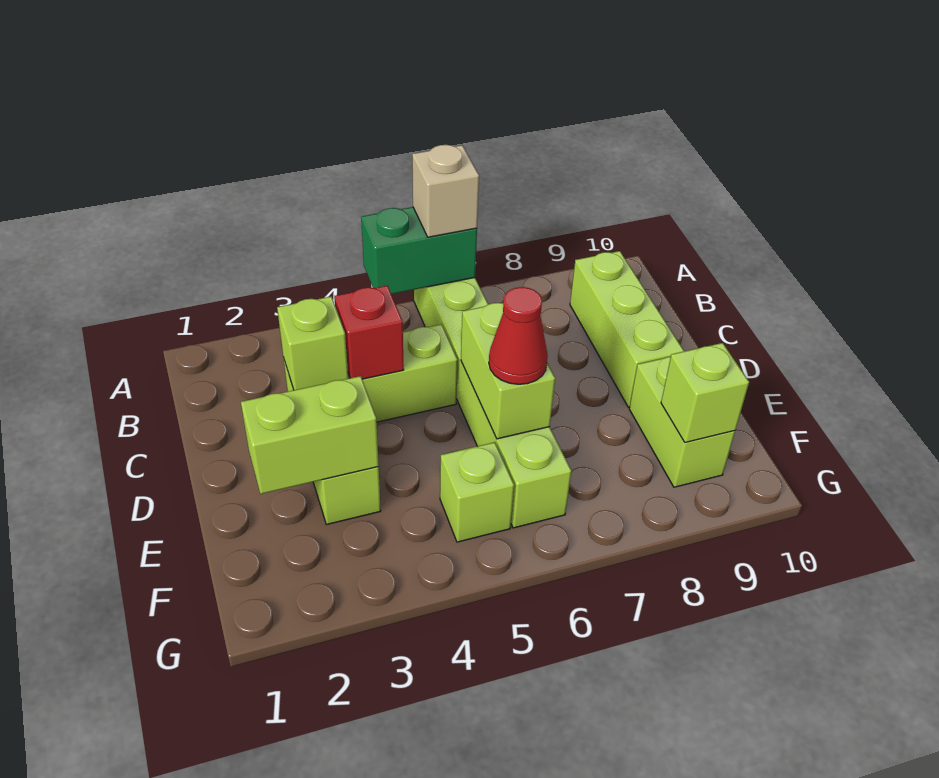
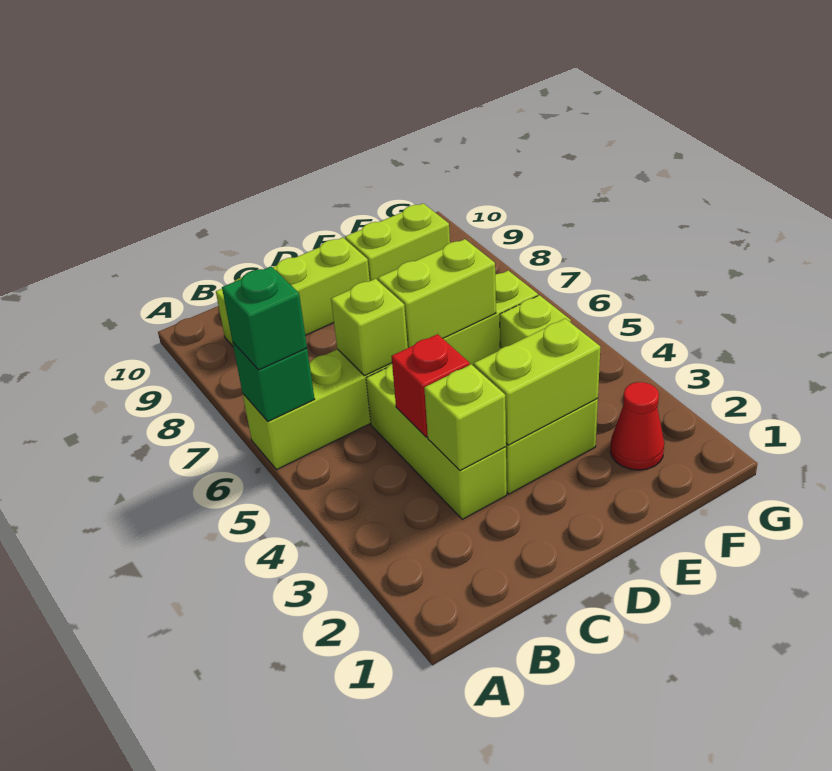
green 1x2 brick [361,207,477,294] -> green 1x1 brick [233,343,314,421]
tan 1x1 brick [412,145,479,237] -> green 1x1 brick [222,266,307,370]
lime 1x2 brick [241,376,379,494] -> lime 1x2 brick turned to [474,319,600,445]
red 1x1 cone [489,287,548,384] -> red 1x1 cone moved to [610,382,664,470]
lime 1x1 brick [661,343,749,442] -> lime 1x1 brick moved to [331,279,408,376]

